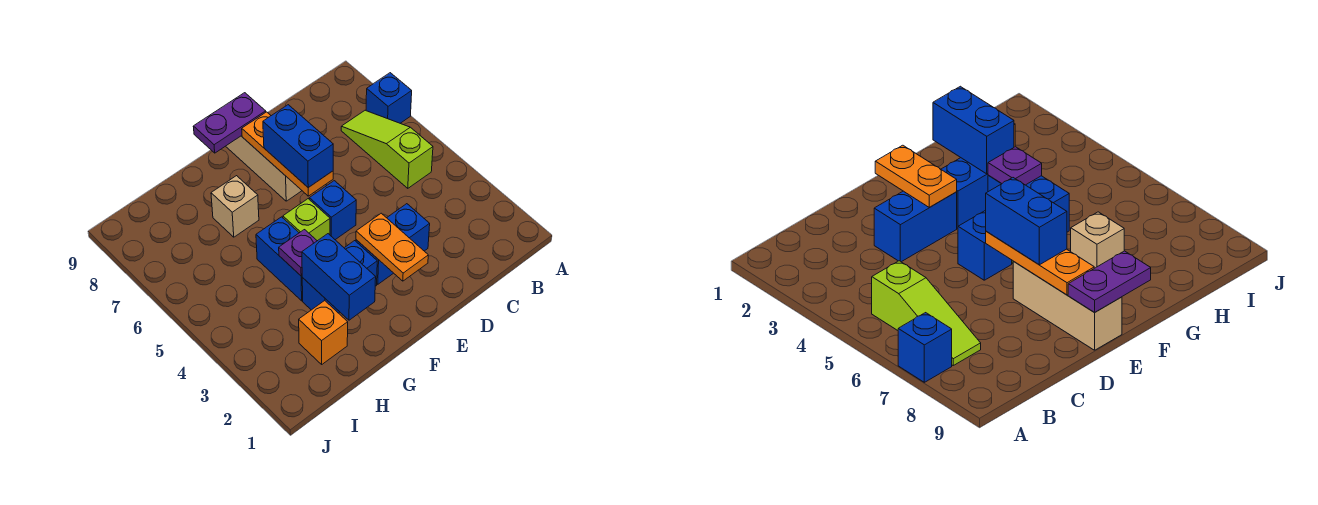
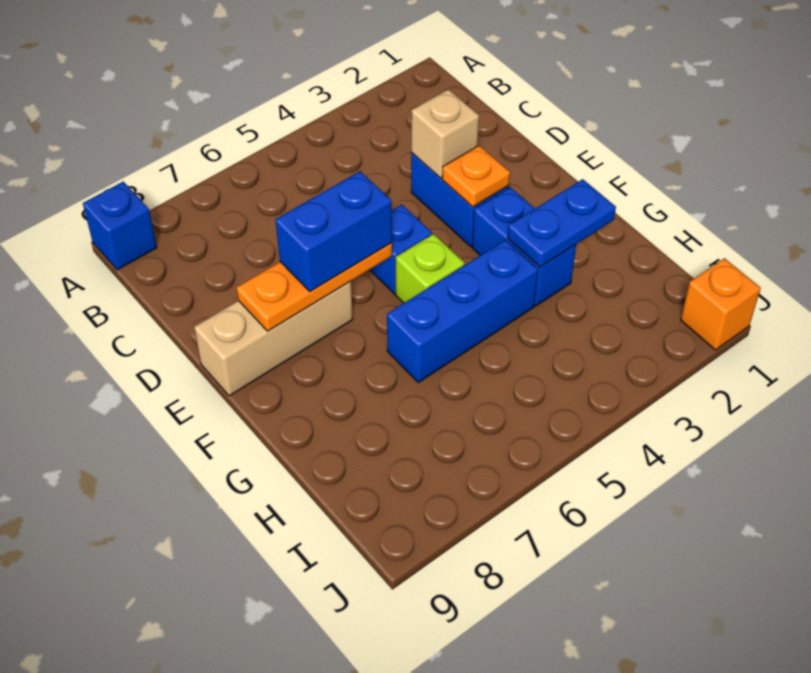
blue 1x1 brick [366,73,412,123] -> blue 1x1 brick moved to [83,182,157,270]
lime 1x3 slope [341,110,433,188] -> none
orange 1x2 plate [356,213,428,281] -> orange 1x1 plate [442,146,510,207]
purple 1x2 plate [193,93,266,153] -> none
blue 1x2 brick [302,234,376,320] -> blue 1x2 plate [508,179,616,267]
blue 1x2 brick [256,217,303,301] -> blue 1x3 brick [387,240,538,382]
purple 1x1 plate [279,230,317,276] -> none
tan 1x1 brick [211,176,259,237] -> tan 1x1 brick moved to [411,89,479,178]
orange 1x1 brick [299,301,348,364] -> orange 1x1 brick moved to [681,258,761,350]

